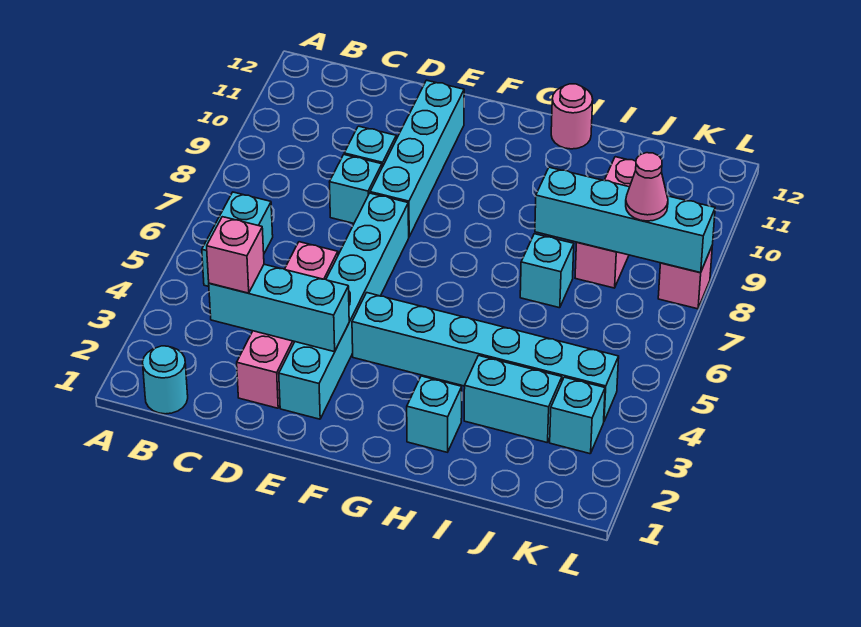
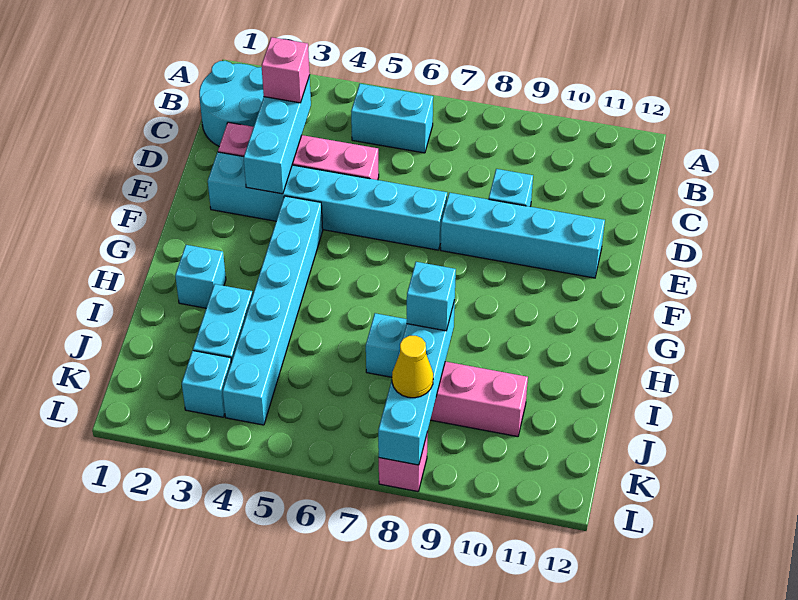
cyan 1x1 round brick [143,346,188,414] -> cyan 2x2 round brick [199,61,264,146]
cyan 1x1 brick [330,155,382,223] -> cyan 1x1 brick moved to [407,262,456,331]
pink 1x1 round brick [551,84,593,149] -> none
pink 1x1 cone [626,153,668,221] -> yellow 1x1 cone [392,336,433,398]

